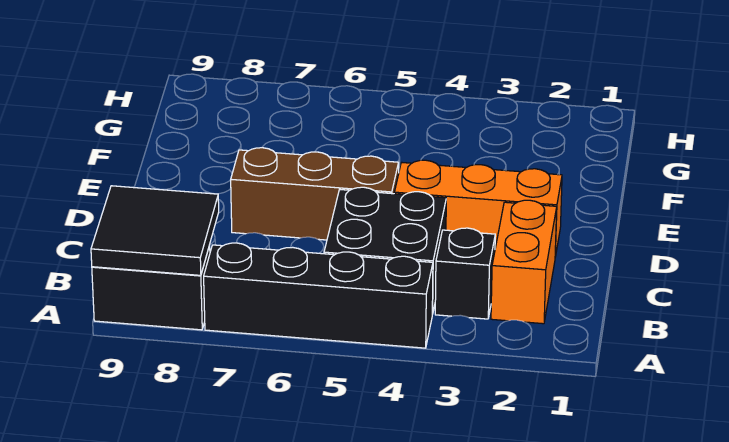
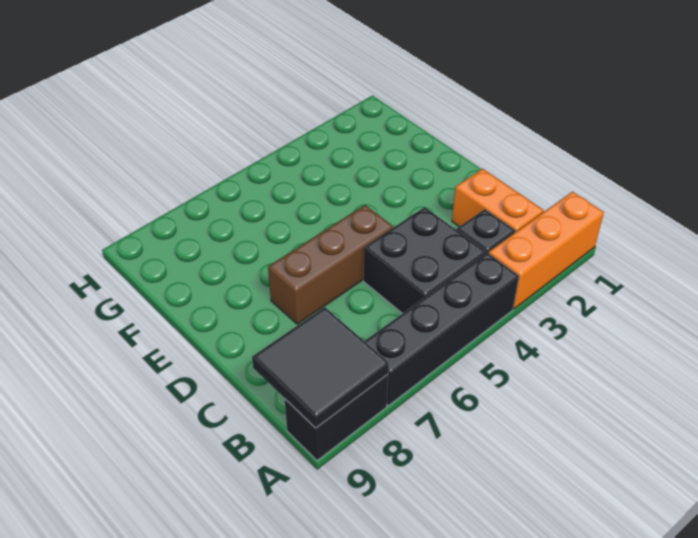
orange 1x3 brick [394,160,562,257] -> orange 1x3 brick moved to [488,192,604,309]

